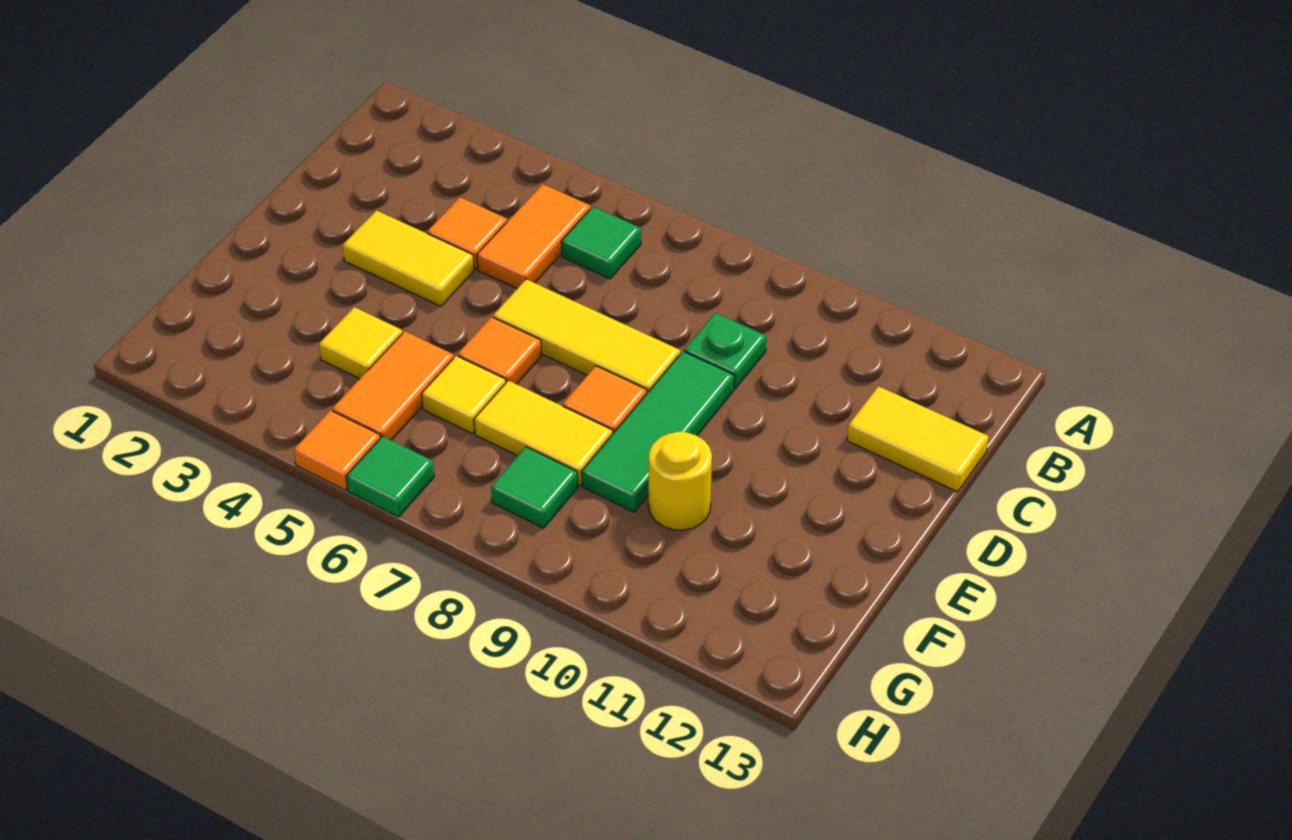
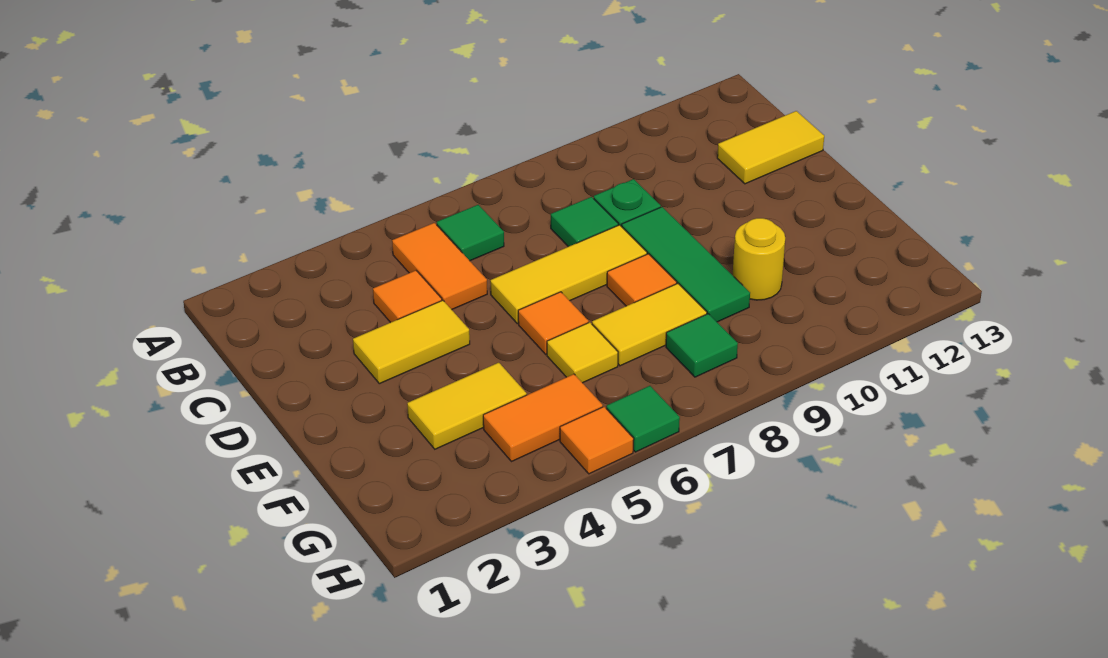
none -> green 1x1 tile [551,197,618,247]
yellow 1x1 tile [319,307,403,379] -> yellow 1x2 tile [407,363,527,449]
orange 1x2 tile [332,331,454,440] -> orange 1x2 tile turned to [483,374,603,462]

